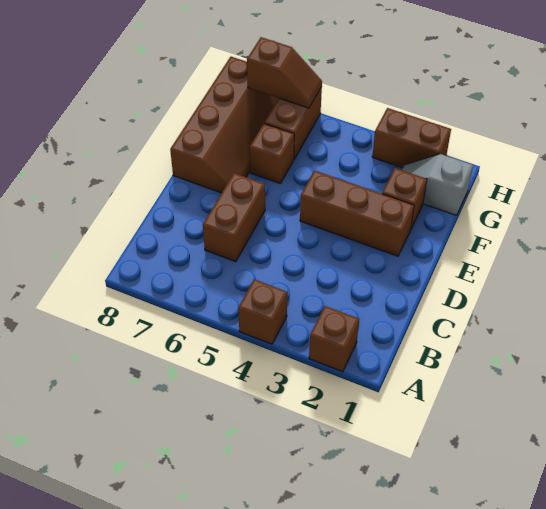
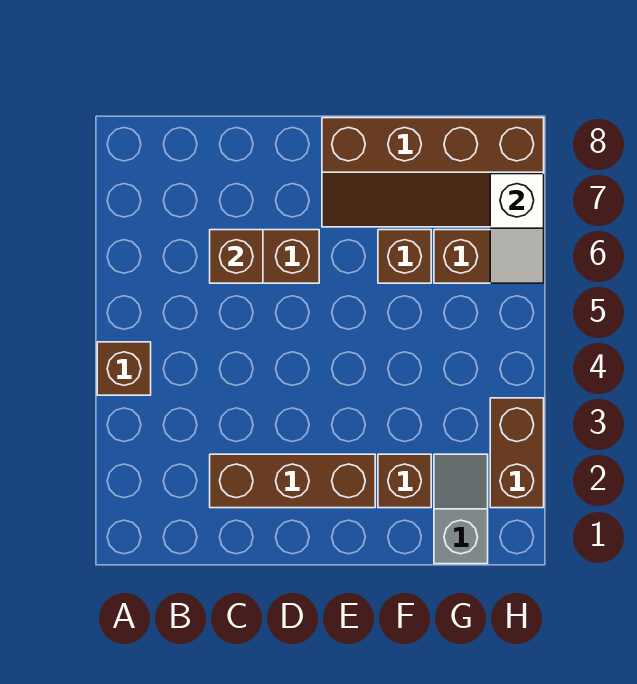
brown 1x1 brick [309,306,359,372] -> brown 1x1 brick moved to [210,230,263,283]
brown 1x3 brick [300,171,414,256] -> brown 1x3 brick turned to [210,454,375,508]
brown 1x2 slope [247,37,322,108] -> white 1x2 slope [490,174,544,283]

